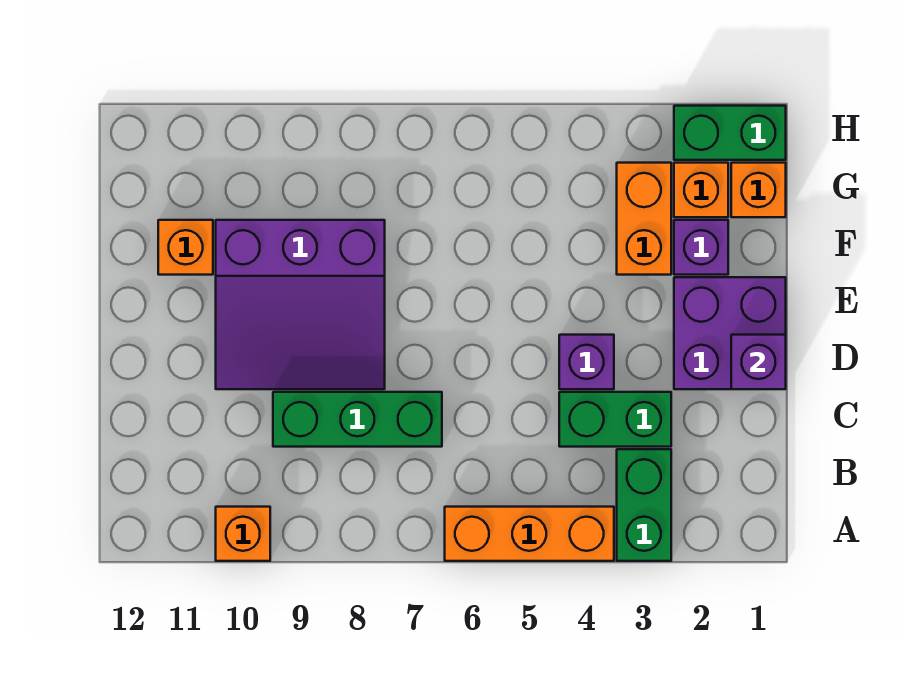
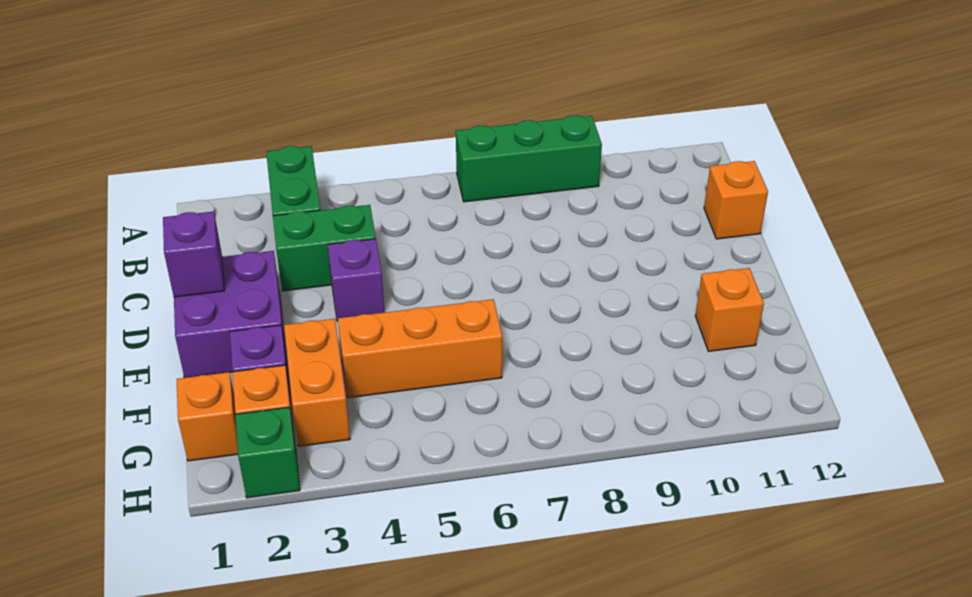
orange 1x3 brick [445,507,614,561] -> orange 1x3 brick moved to [338,299,502,398]
orange 1x1 brick [216,507,270,561] -> orange 1x1 brick moved to [704,161,768,239]
green 1x3 brick [273,392,442,447] -> green 1x3 brick moved to [456,115,602,202]
purple 3x3 slope [216,220,385,389] -> none
green 1x2 brick [674,106,786,160] -> green 1x1 brick [235,407,300,498]

